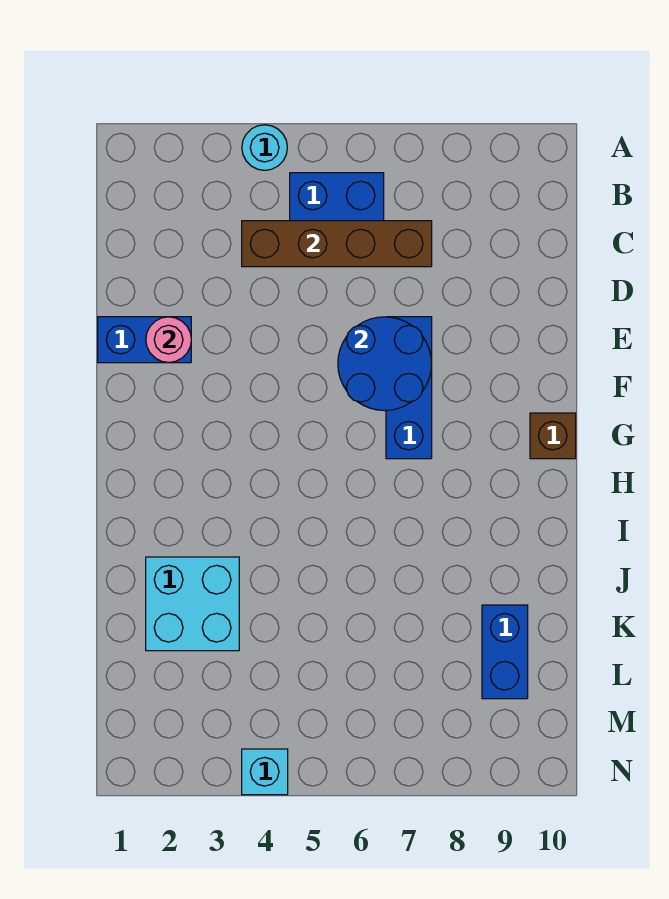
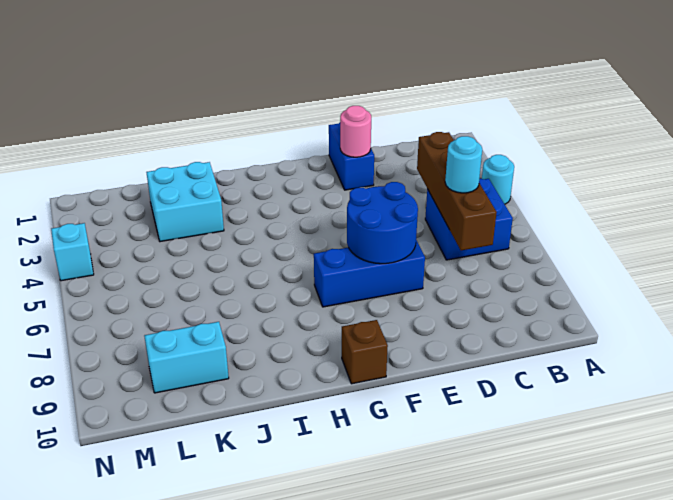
none -> cyan 1x1 round brick [445,136,482,193]
blue 1x2 brick [482,605,528,699] -> cyan 1x2 brick [144,322,229,393]

